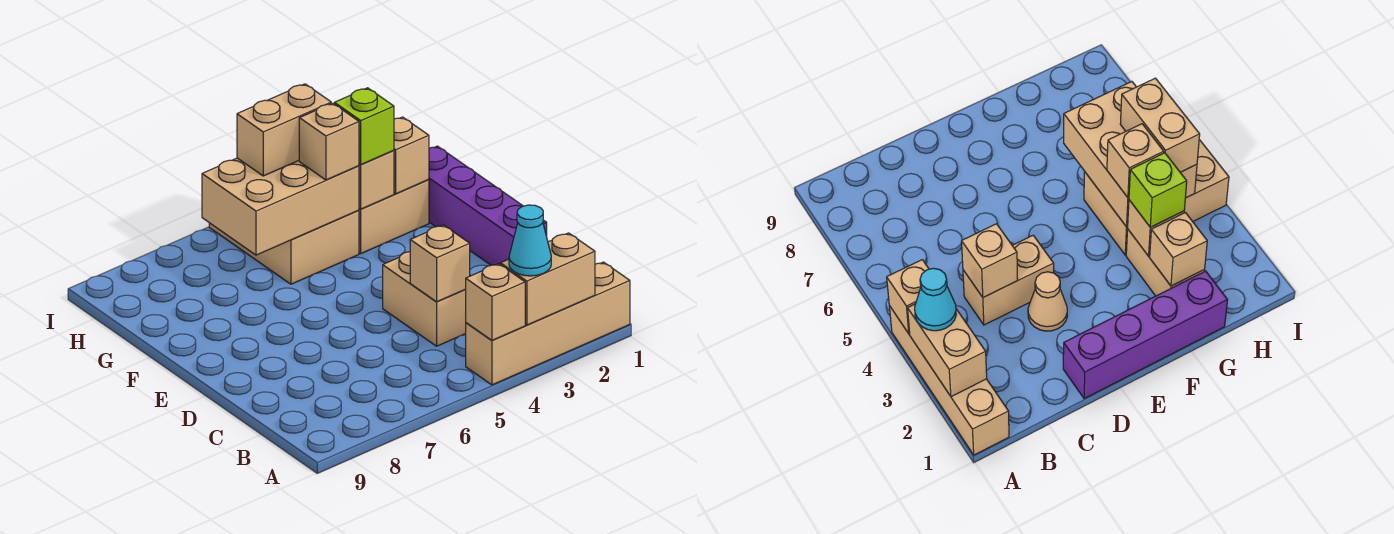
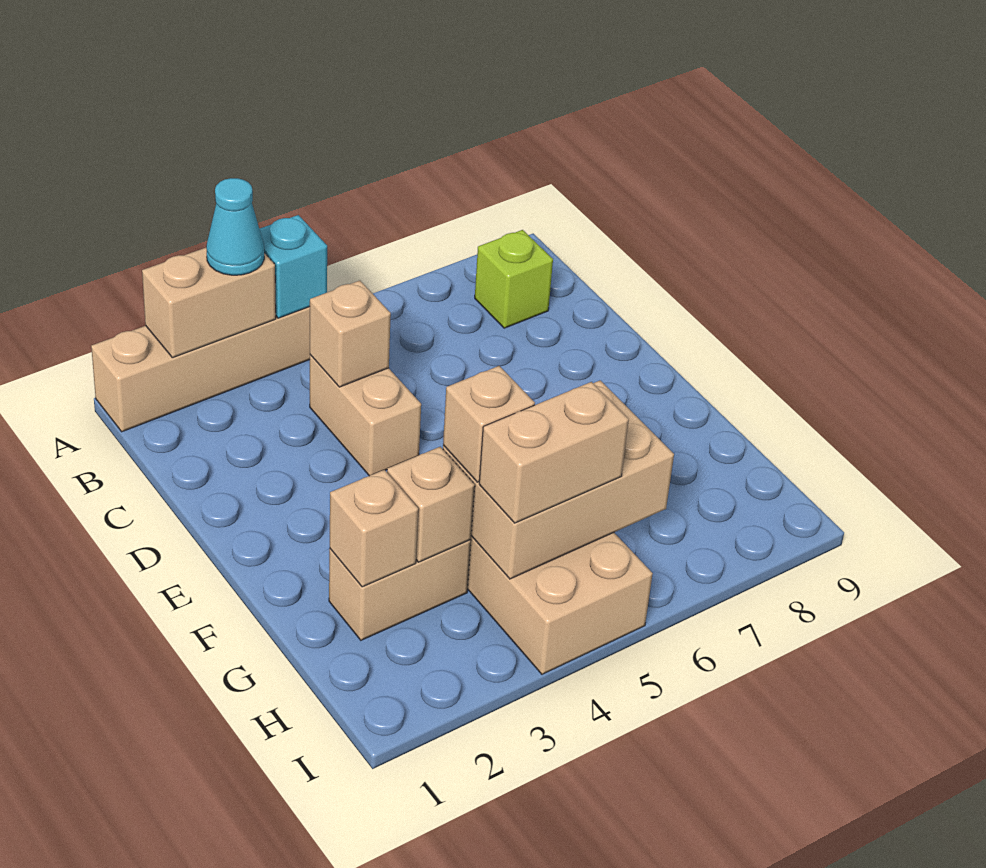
tan 1x1 brick [466,264,525,341] -> cyan 1x1 brick [260,215,327,318]
purple 1x4 brick [429,146,547,265] -> none
tan 1x1 cone [1028,272,1067,331] -> none
lime 1x1 brick [334,88,394,164] -> lime 1x1 brick moved to [475,230,553,328]

